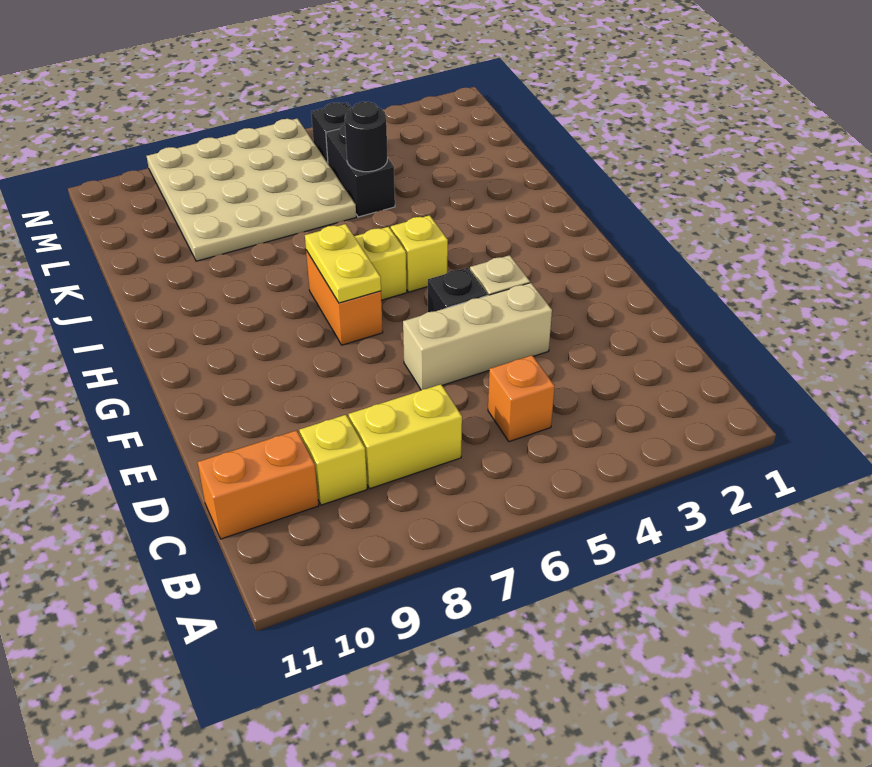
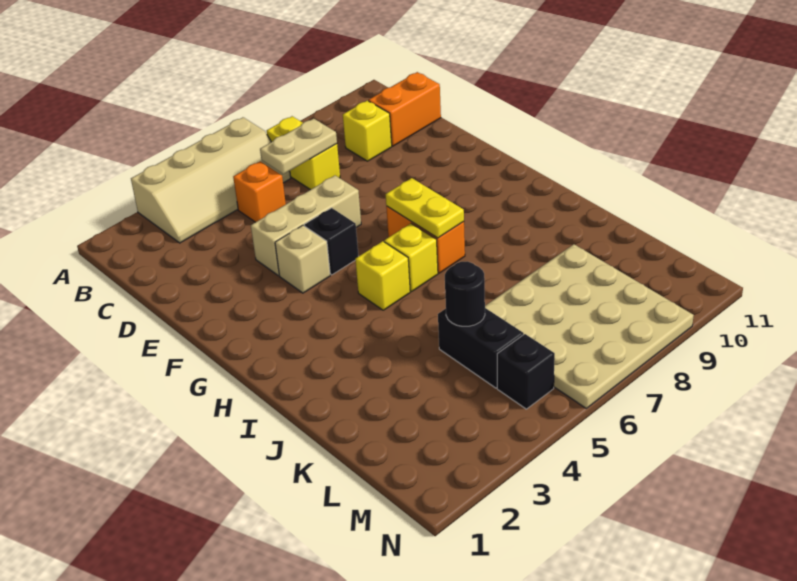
none -> tan 2x4 slope [131,117,291,243]
none -> tan 1x2 plate [260,119,337,174]
yellow 1x2 brick [348,384,462,489] -> yellow 1x2 brick turned to [267,116,340,190]

